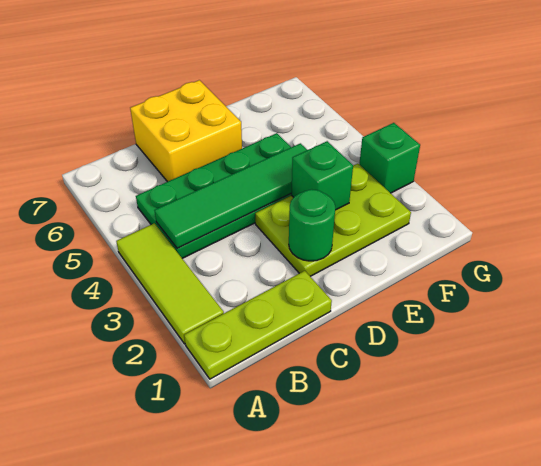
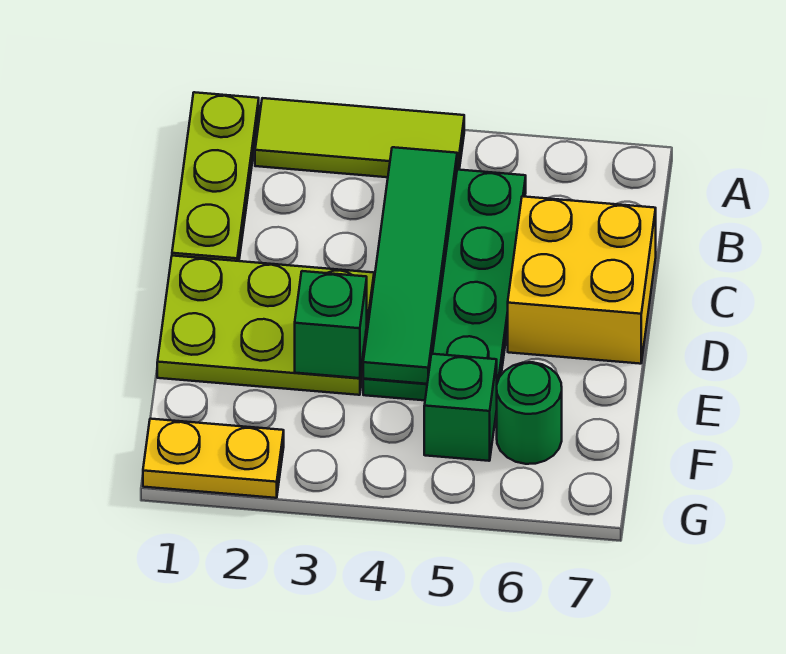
lime 2x3 plate [255,164,411,276] -> lime 2x3 plate turned to [157,256,374,395]
green 1x1 round brick [289,189,335,261] -> green 1x1 round brick moved to [497,362,562,464]
none -> yellow 1x2 plate [143,419,284,498]
green 1x1 brick [359,123,420,193] -> green 1x1 brick moved to [424,354,497,461]

